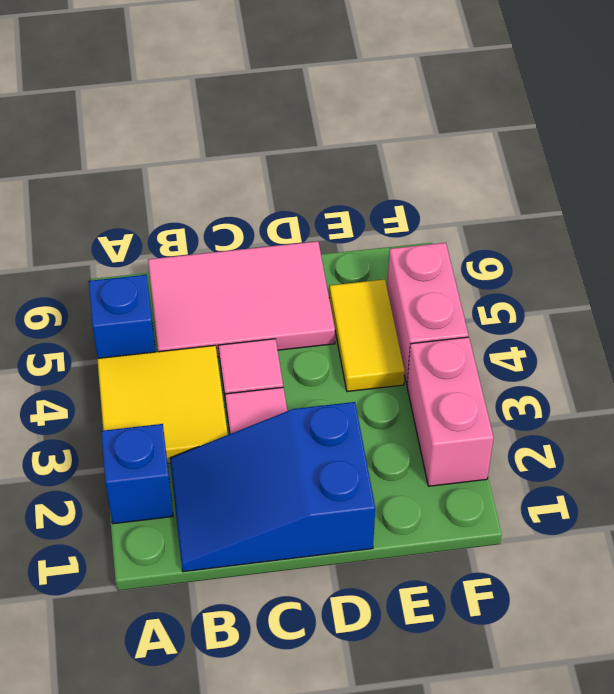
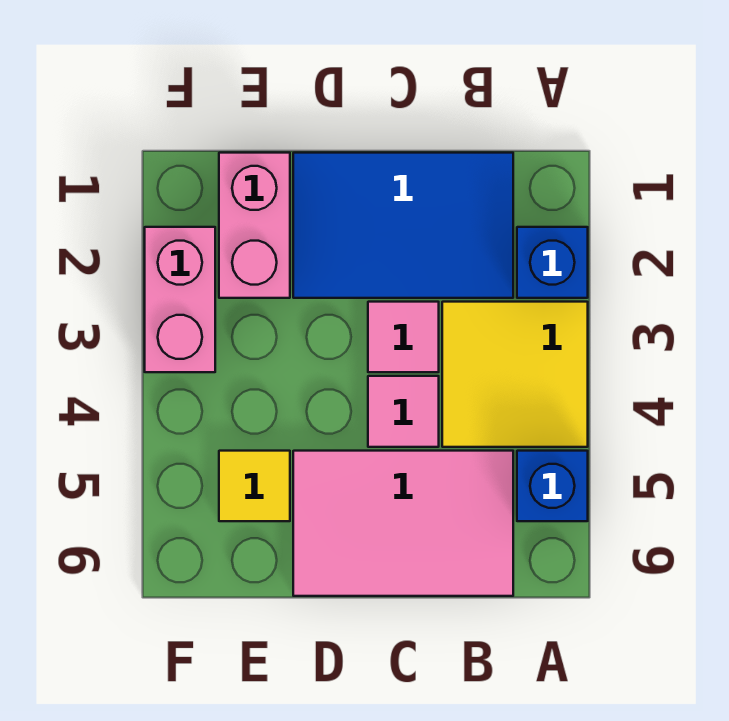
blue 2x3 slope [170,402,375,572] -> blue 2x3 tile [293,153,513,298]
yellow 1x2 tile [329,279,405,392] -> yellow 1x1 tile [219,451,290,521]
pink 1x2 brick [387,243,468,384] -> pink 1x2 brick moved to [219,153,290,298]

